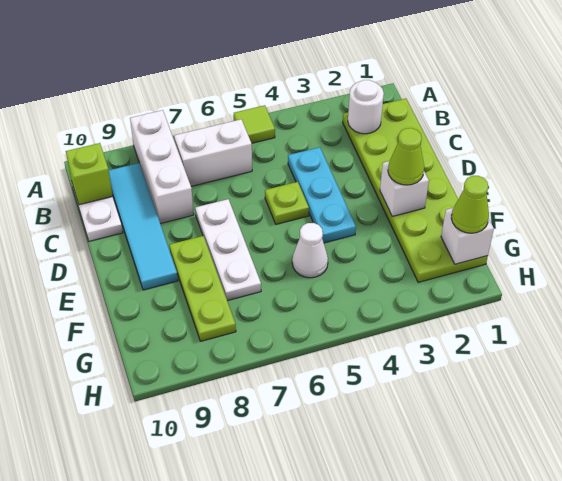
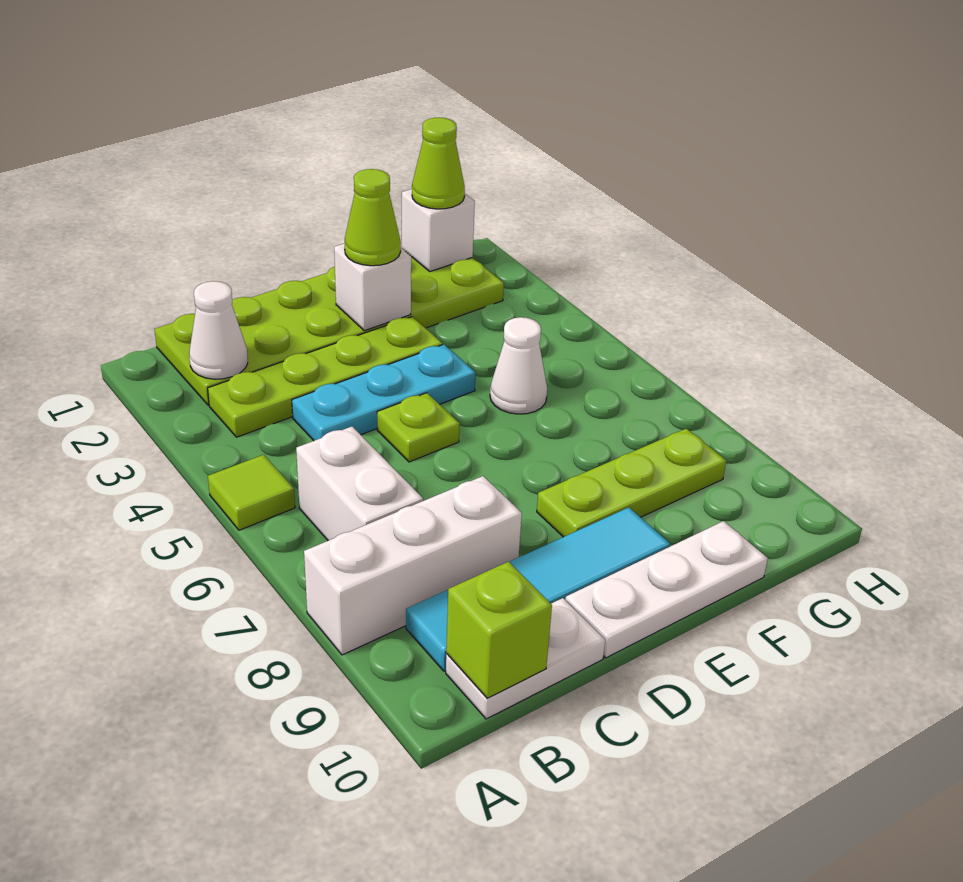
white 1x1 round brick [348,80,384,134] -> white 1x1 cone [189,281,248,379]
none -> lime 1x4 plate [208,317,442,437]
white 1x3 plate [195,199,261,301] -> white 1x3 plate moved to [565,521,768,658]

